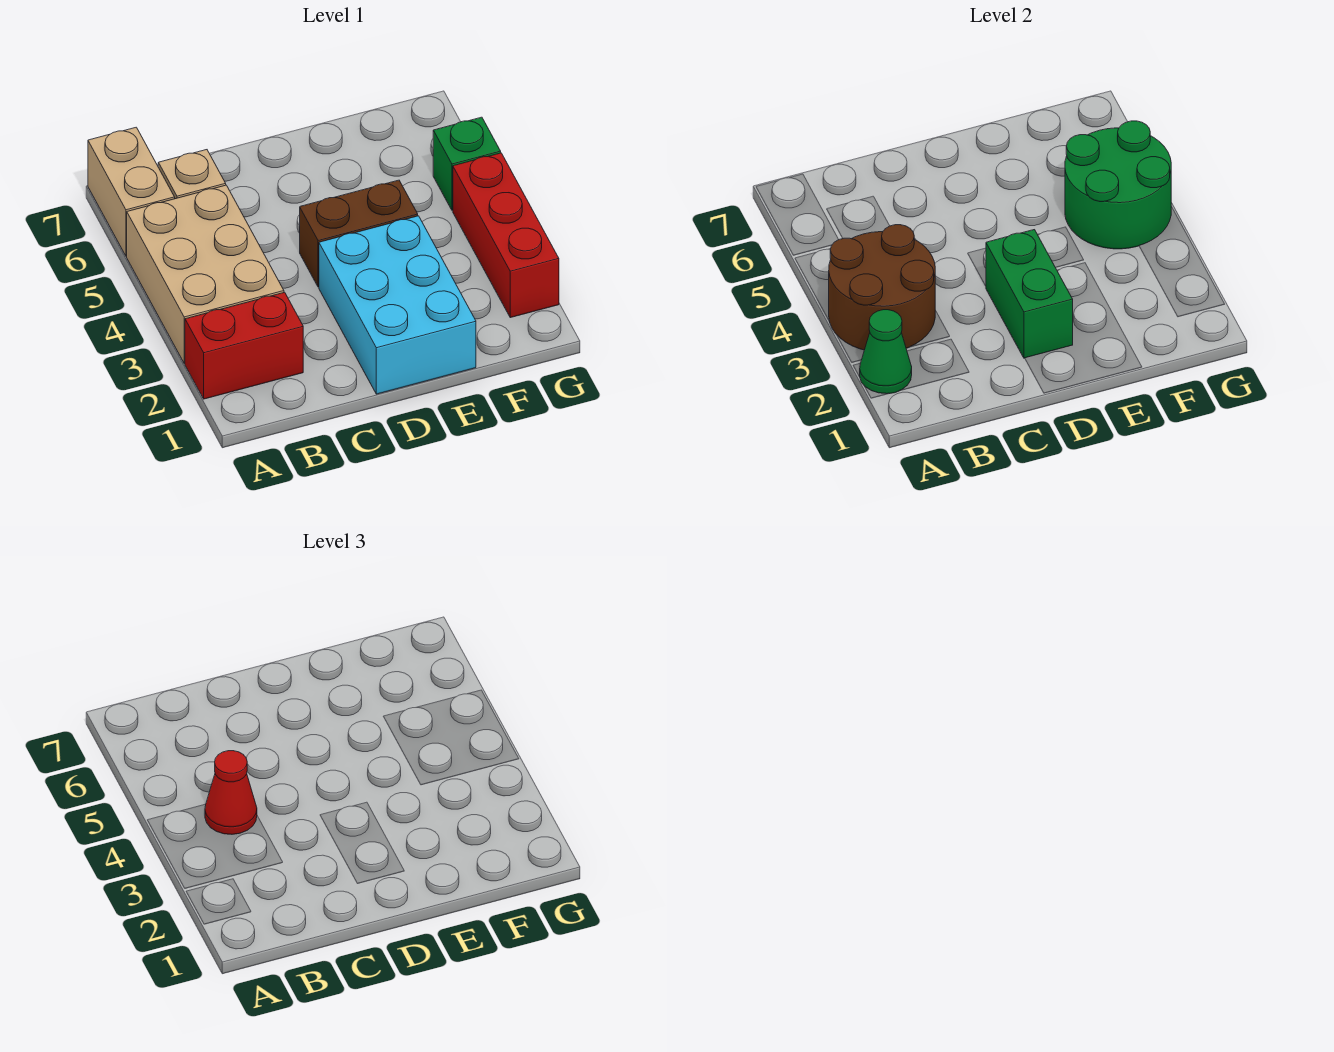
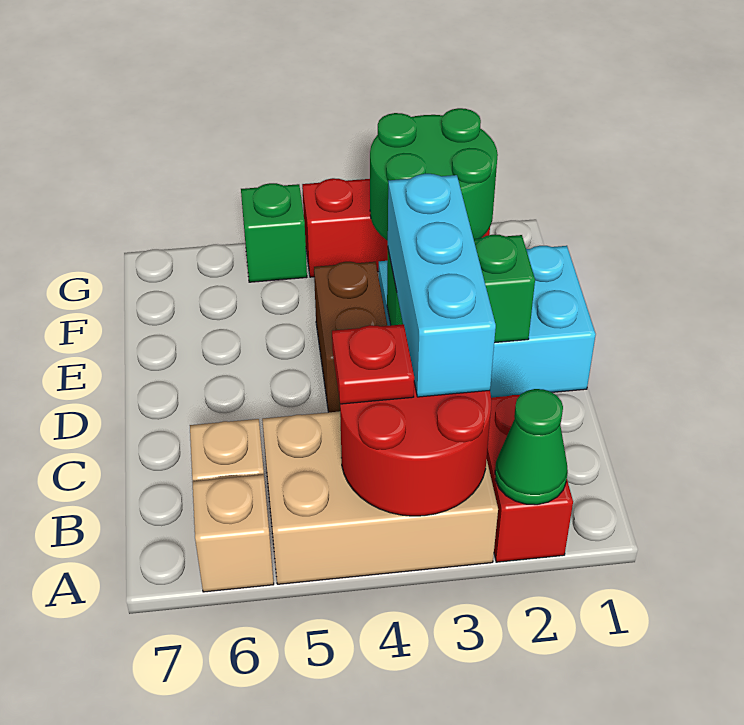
brown 2x2 round brick [829,225,935,350] -> red 2x2 round brick [340,383,492,516]
tan 1x2 brick [88,127,175,256] -> tan 1x1 brick [192,475,274,592]
none -> cyan 1x3 brick [388,174,496,397]
red 1x1 cone [205,751,257,834] -> red 1x1 plate [332,324,414,404]
green 2x2 round brick [1065,121,1171,249] -> green 2x2 round brick moved to [370,108,498,241]

